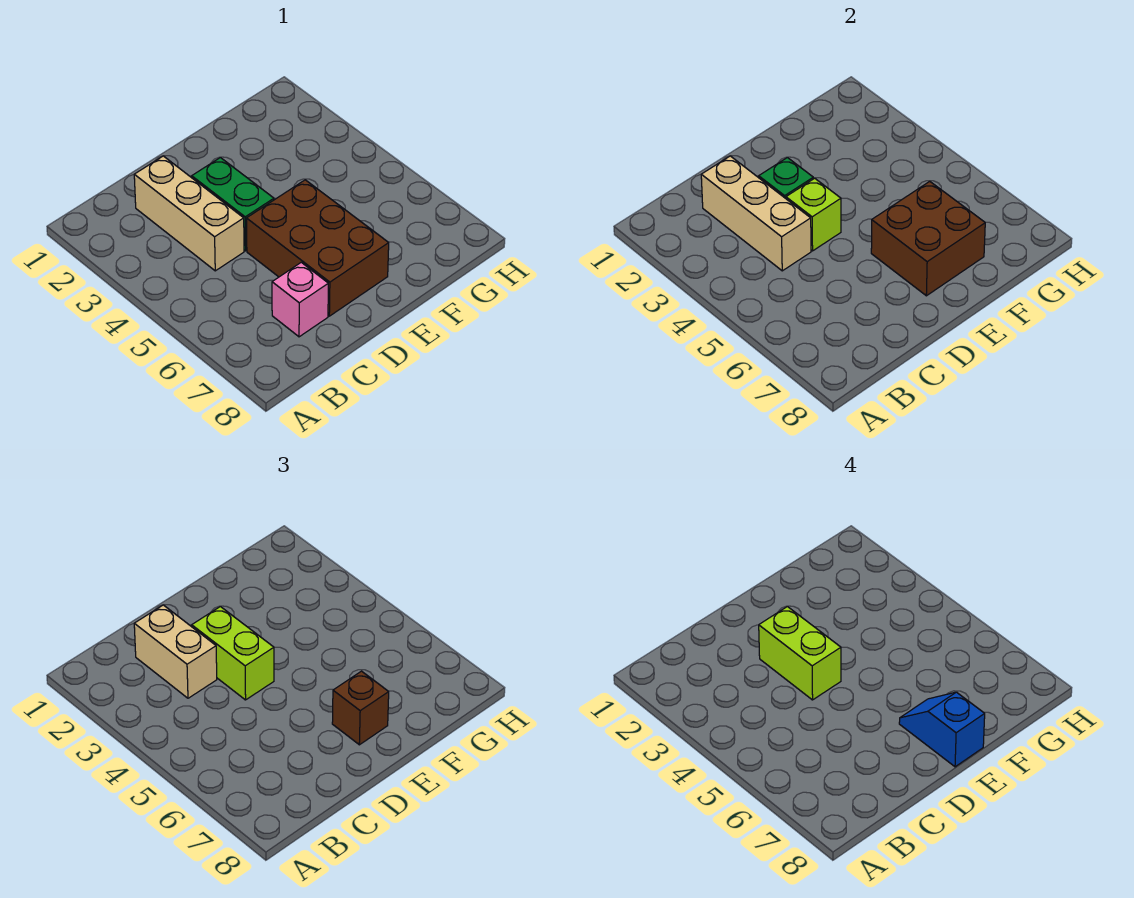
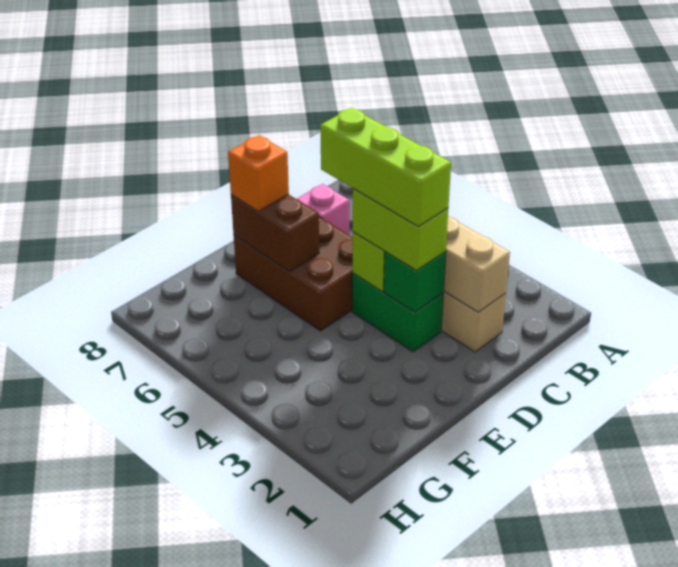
tan 1x2 brick [134,605,217,698] -> none
lime 1x2 brick [759,607,841,700] -> lime 1x3 brick [320,108,451,226]
brown 2x2 brick [871,181,985,296] -> brown 1x2 brick [231,194,319,271]
brown 1x1 brick [332,671,389,745] -> orange 1x1 brick [228,135,289,211]
blue 1x2 slope [899,692,985,767] -> none

